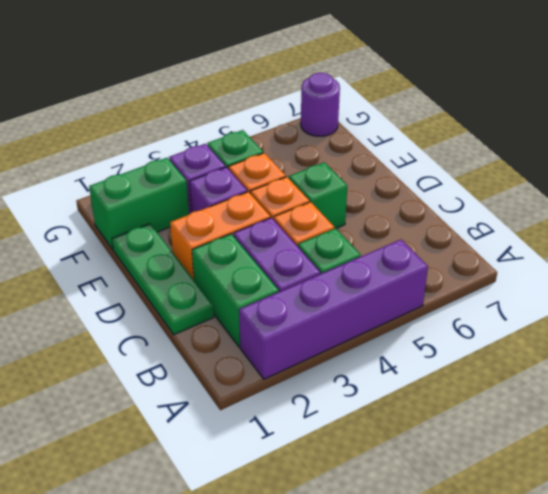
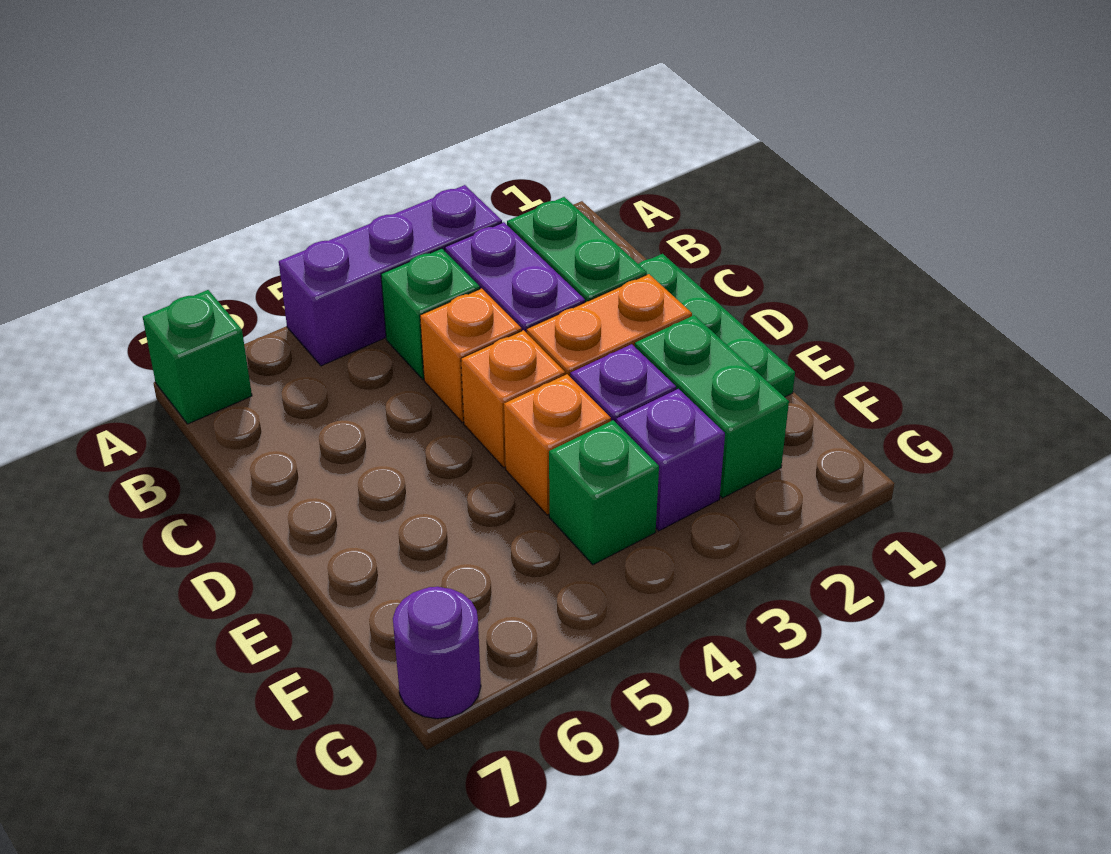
purple 1x4 brick [239,239,428,379] -> purple 1x3 brick [279,185,502,366]
green 1x1 brick [289,162,347,229] -> green 1x1 brick moved to [143,290,252,424]
green 1x2 brick [89,158,189,249] -> green 1x2 brick turned to [635,315,789,498]

